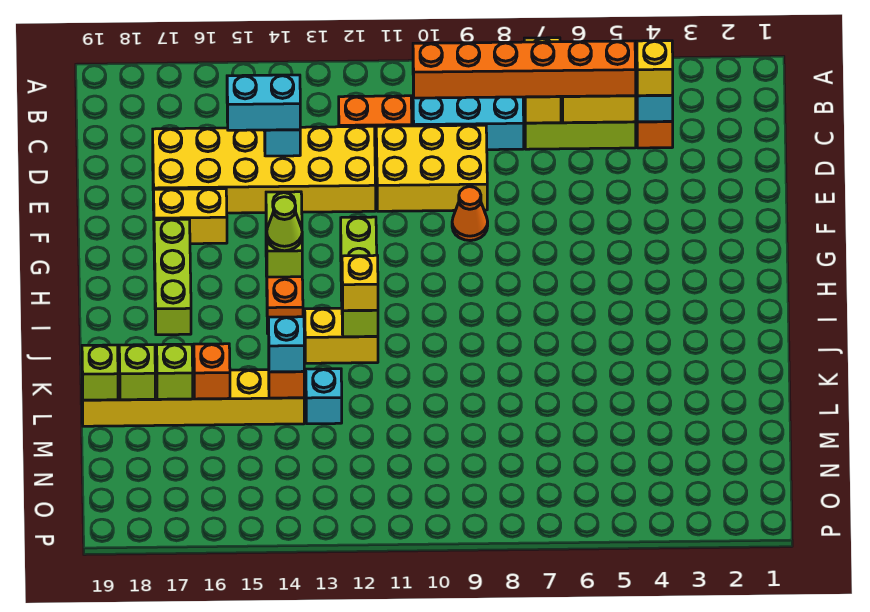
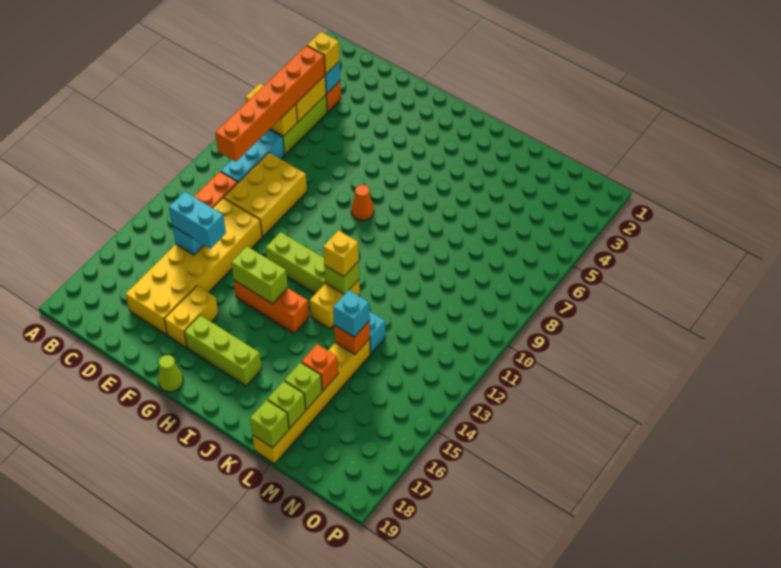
cyan 1x2 brick [227,75,300,130] -> cyan 1x2 brick turned to [169,192,226,249]
orange 1x1 cone [452,187,488,241] -> orange 1x1 cone moved to [351,185,374,221]
lime 1x1 cone [267,197,302,251] -> lime 1x1 cone moved to [158,355,183,392]

